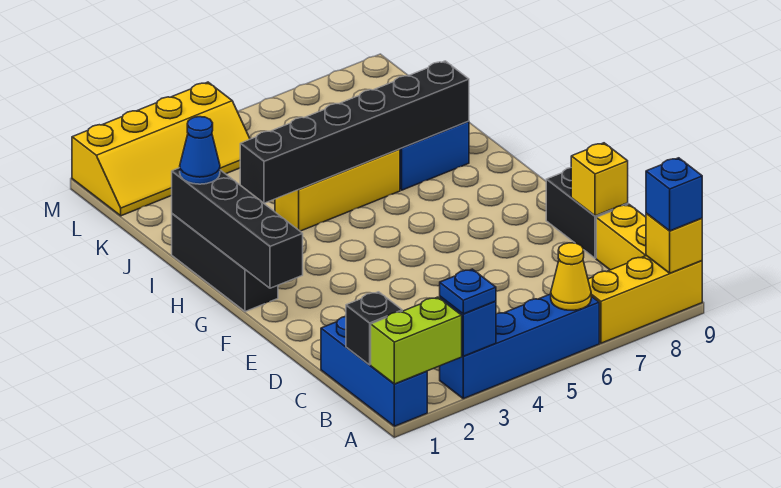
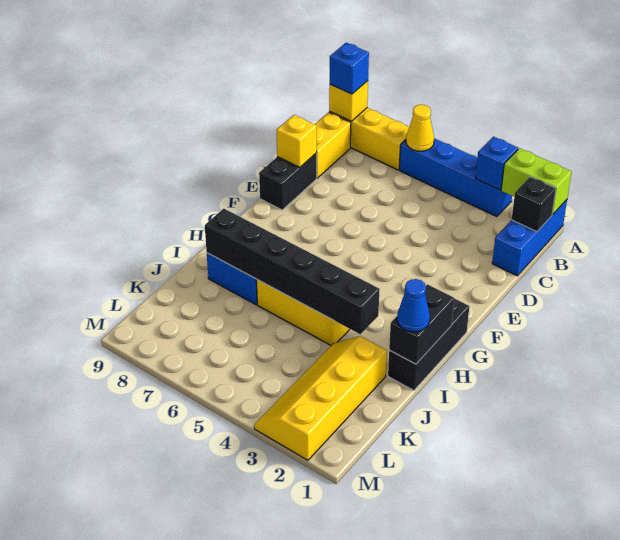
blue 1x1 plate [440,269,496,314] -> none
black 1x4 brick [172,168,303,288] -> black 1x2 brick [389,284,454,364]
yellow 2x4 slope [72,82,250,216] -> yellow 2x4 slope turned to [254,336,387,460]

